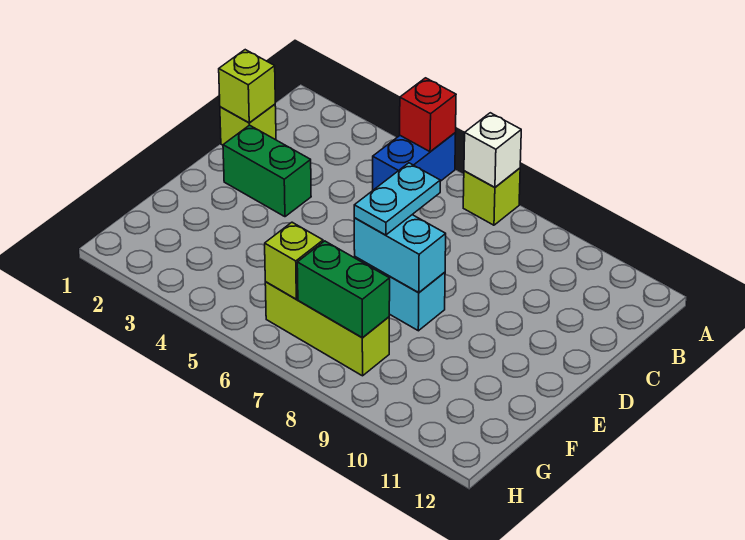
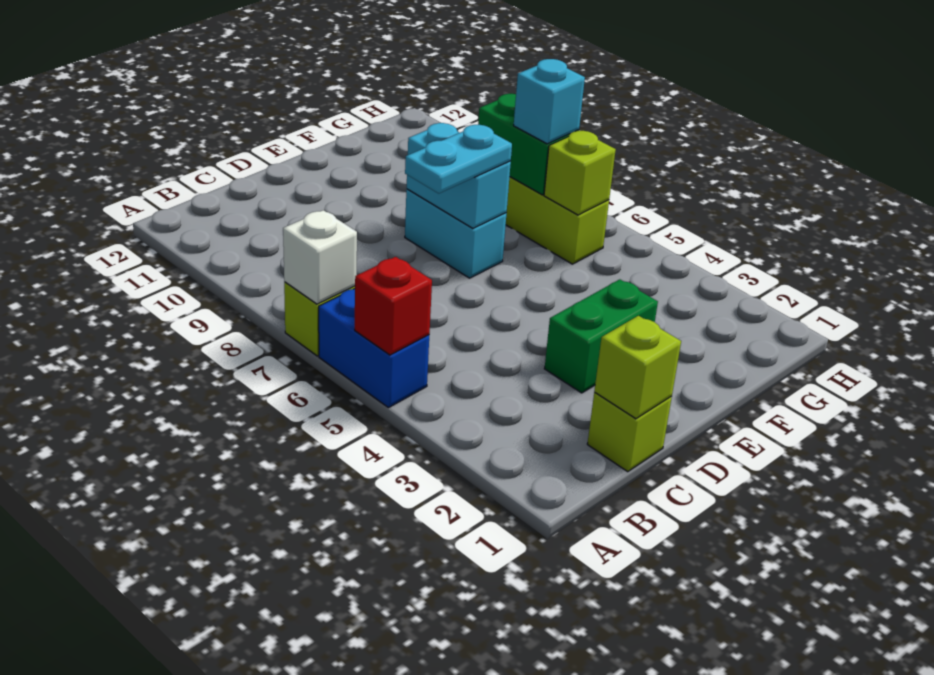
blue 1x2 brick [373,133,456,190] -> blue 1x2 brick turned to [319,289,429,408]
green 1x2 brick [223,125,311,217] -> green 1x2 brick turned to [544,279,658,393]
none -> cyan 1x1 brick [514,59,585,144]

